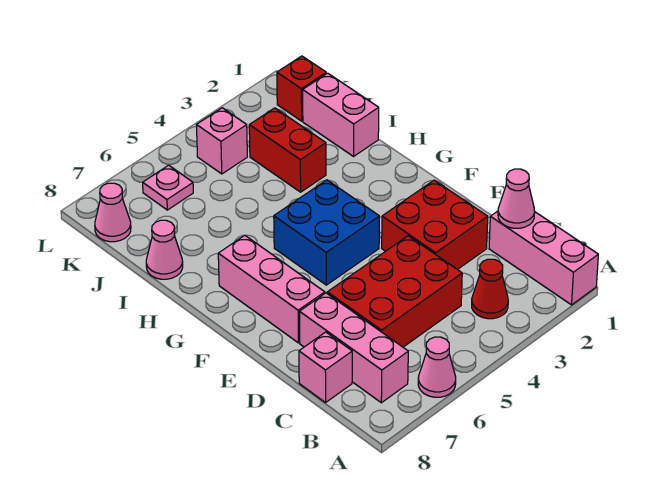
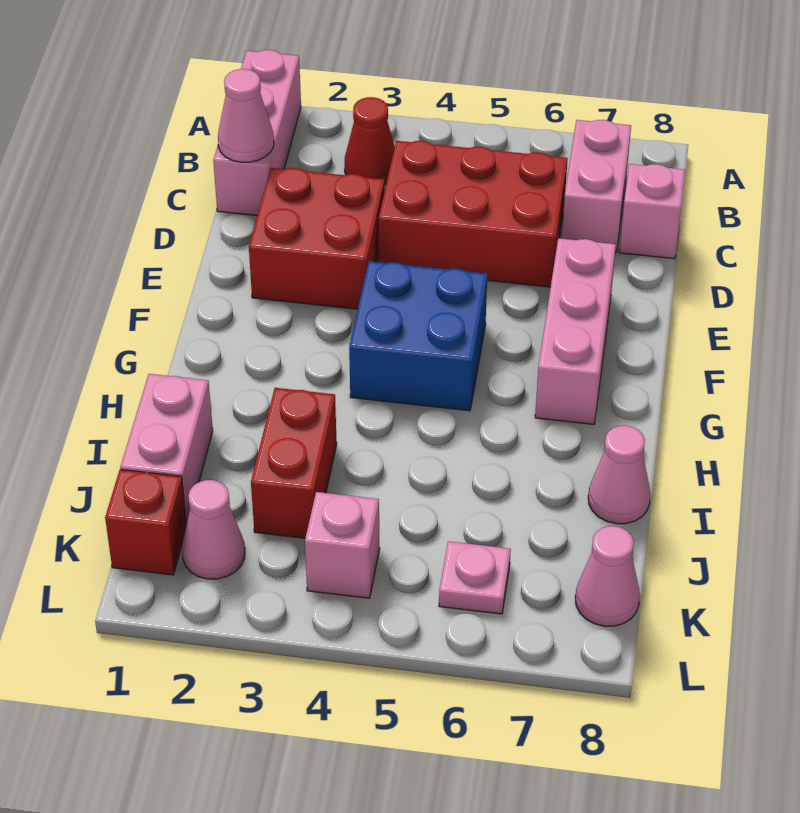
pink 1x1 cone [418,337,456,397] -> pink 1x1 cone moved to [182,480,245,579]
pink 1x3 brick [300,293,408,403] -> pink 1x2 brick [562,120,631,253]

